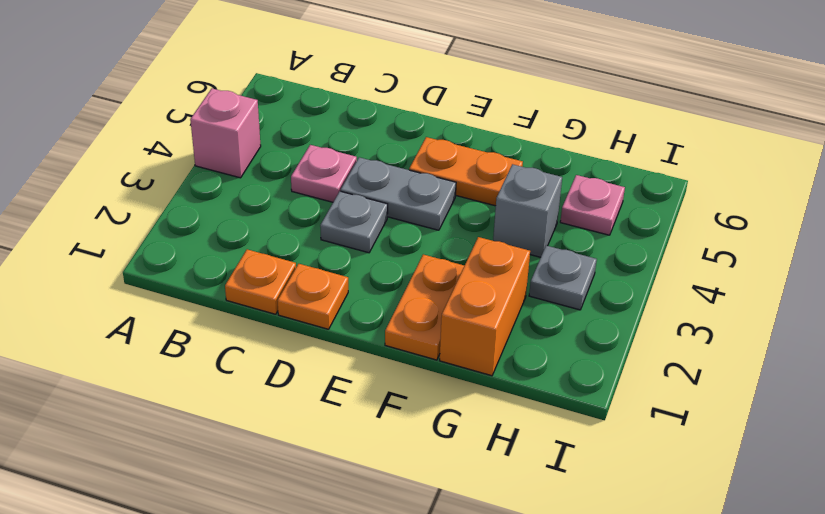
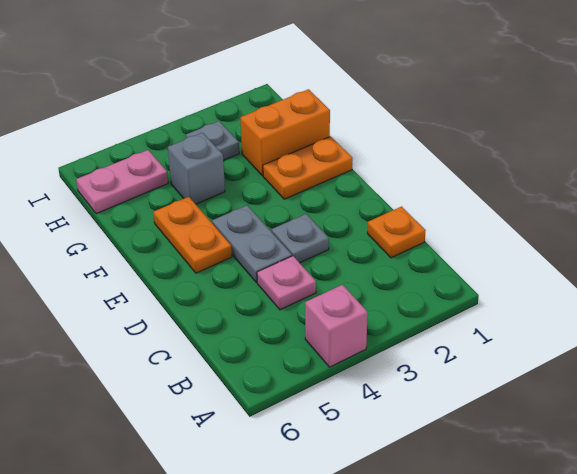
orange 1x1 plate [277,264,348,329] -> none
pink 1x1 plate [560,175,625,235] -> pink 1x2 plate [76,150,168,214]

